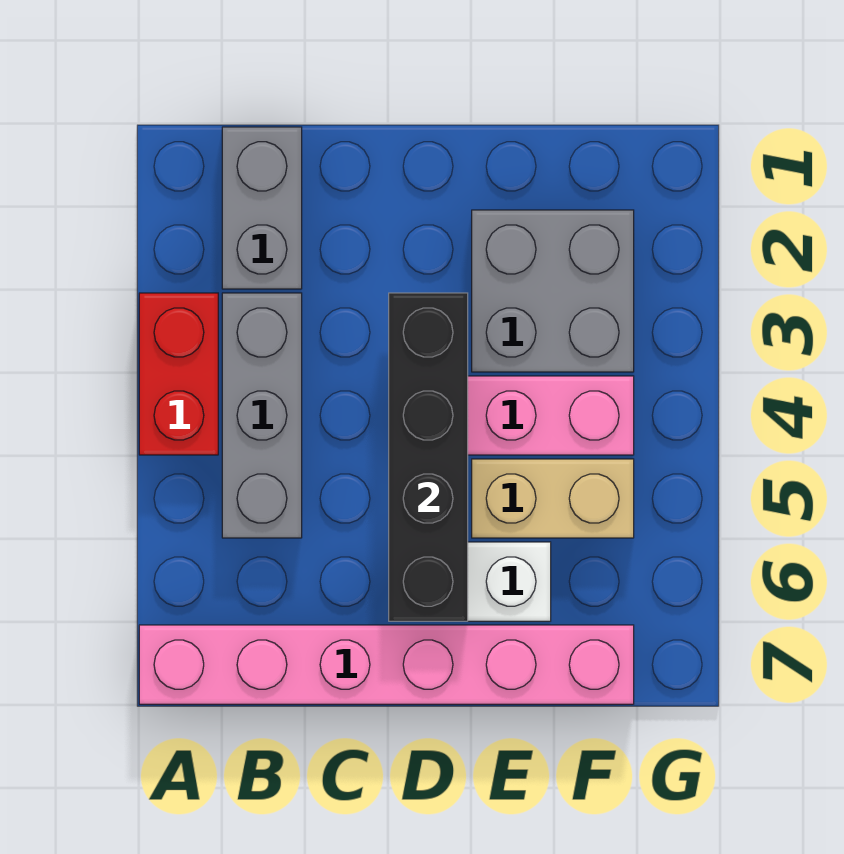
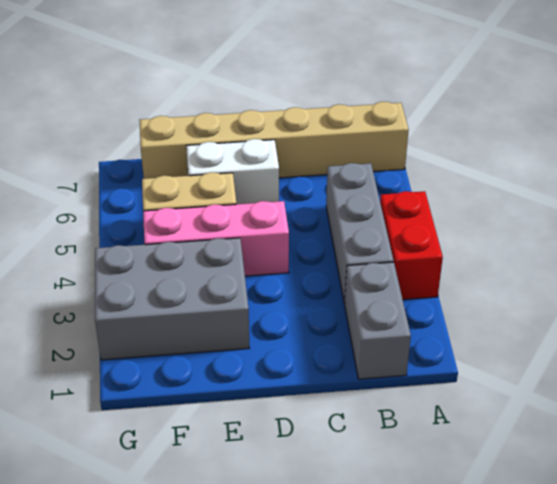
pink 1x6 brick [139,625,634,704] -> tan 1x6 brick [140,102,409,179]
black 1x4 brick [389,293,468,621] -> none
grey 2x2 brick [472,210,634,372] -> grey 2x3 brick [95,238,250,360]

